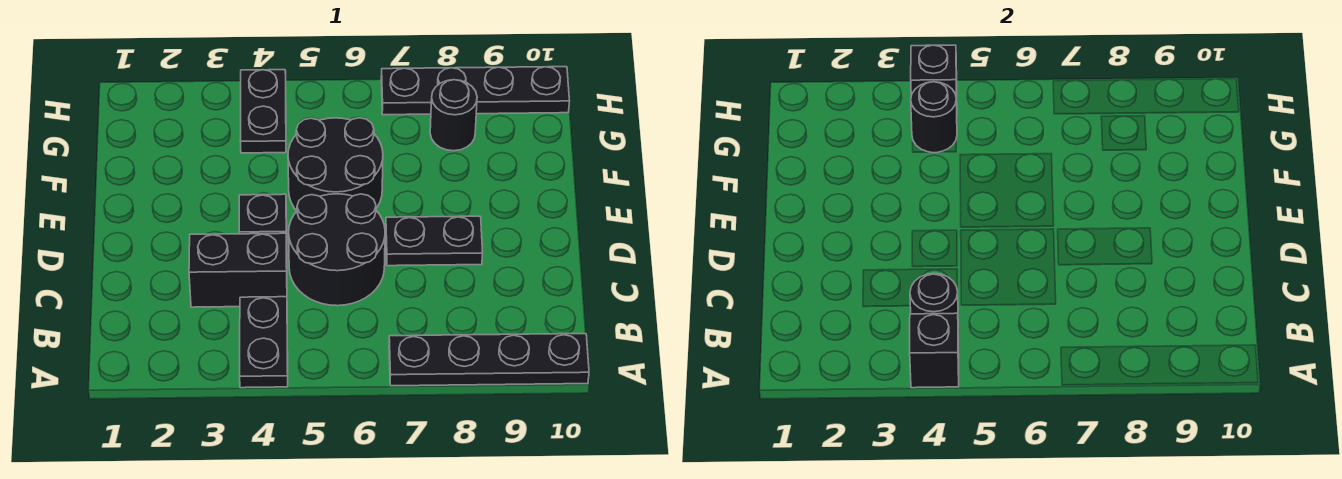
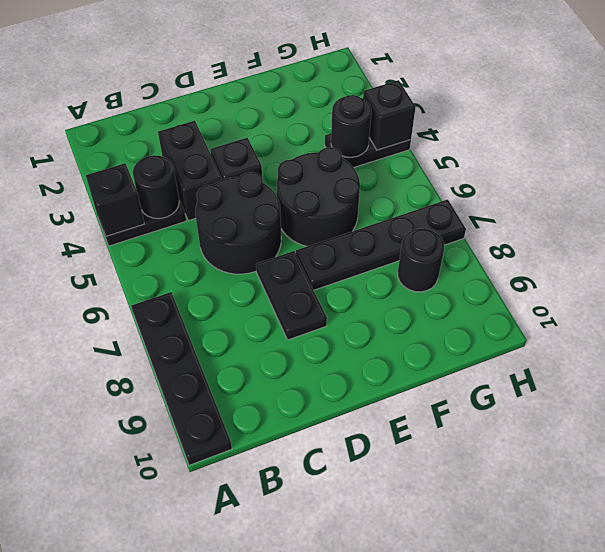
black 1x4 plate [381,67,569,115] -> black 1x4 plate turned to [296,199,466,290]

